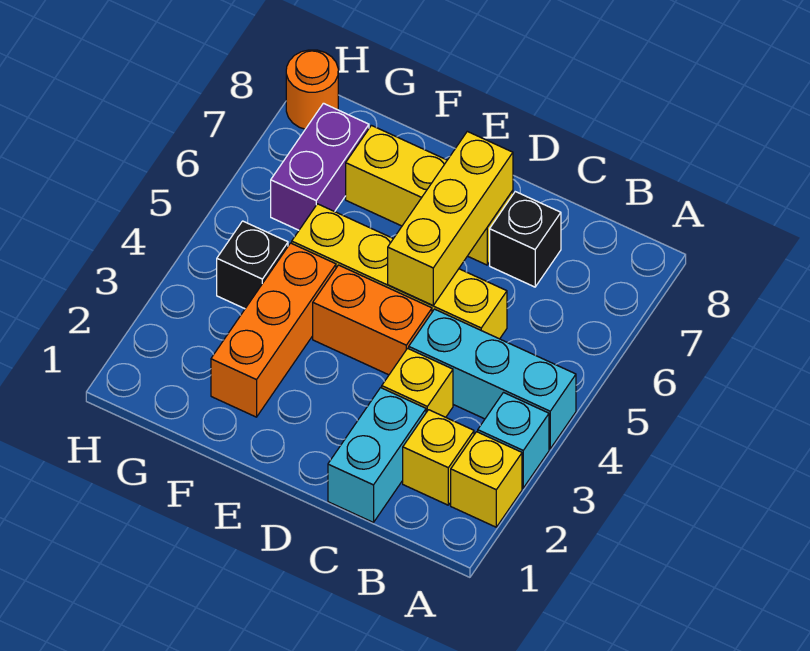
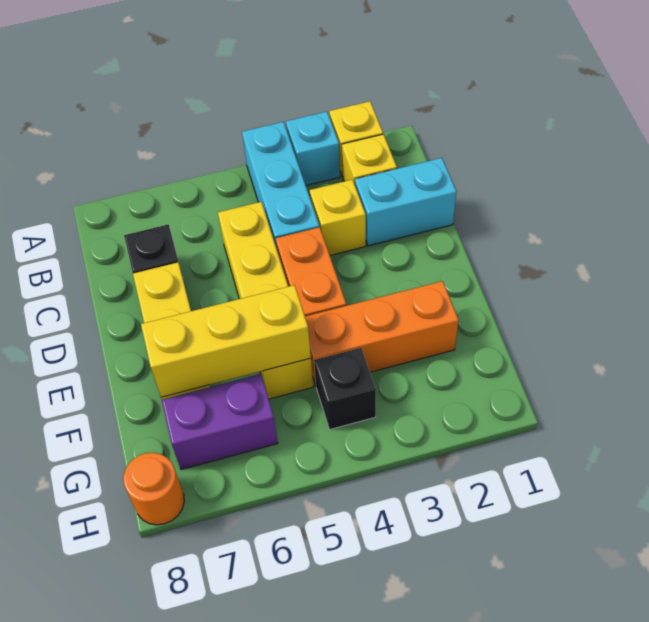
yellow 1x3 brick [388,131,513,305] -> yellow 1x3 brick moved to [141,285,311,397]

